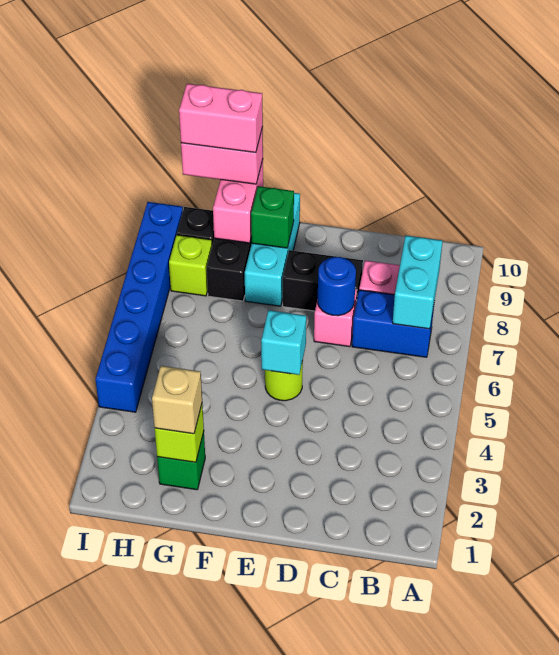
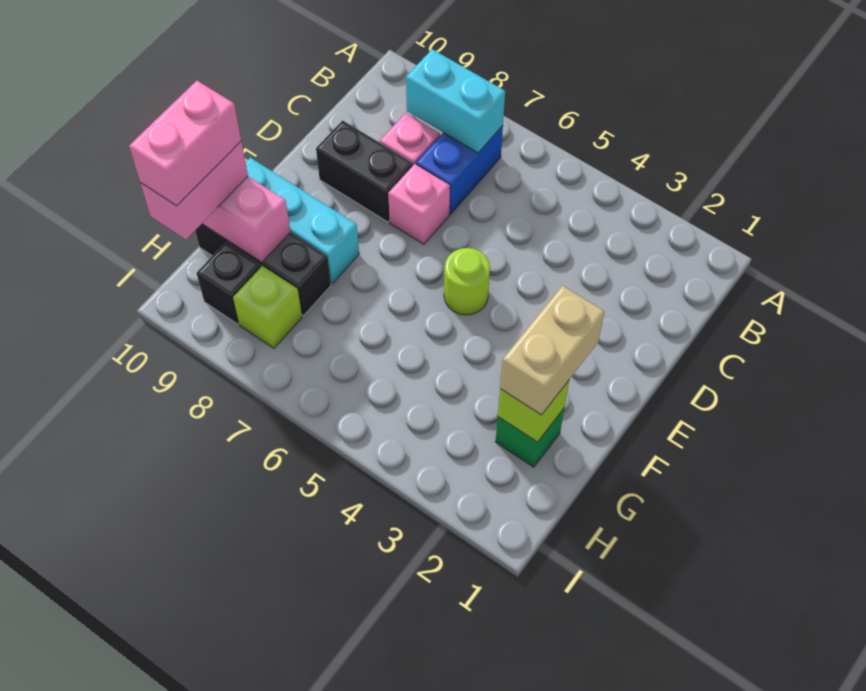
blue 1x1 round brick [318,257,356,316] -> none
black 1x2 brick [283,250,363,311] -> black 1x2 brick turned to [316,120,413,222]
cyan 1x1 brick [261,310,306,375] -> none
green 1x1 brick [251,186,294,248] -> none
tan 1x1 brick [152,366,202,434] -> tan 1x2 brick [500,286,604,415]
blue 1x6 brick [95,202,183,412] -> none

